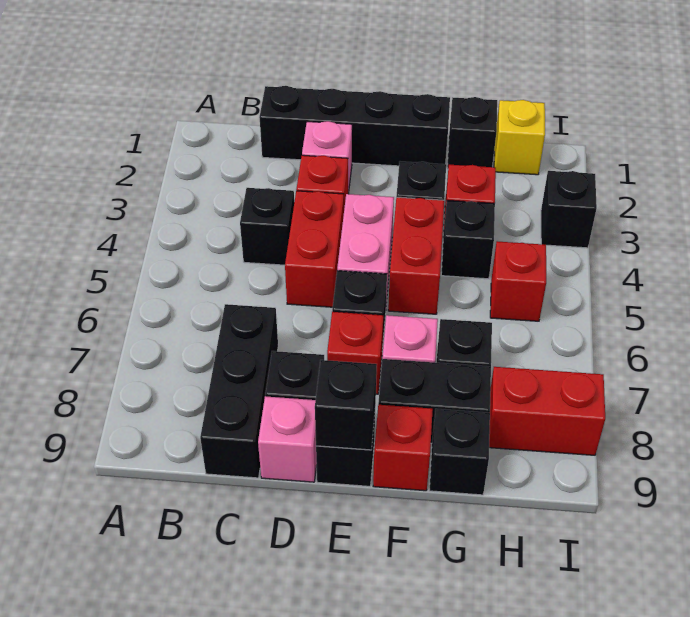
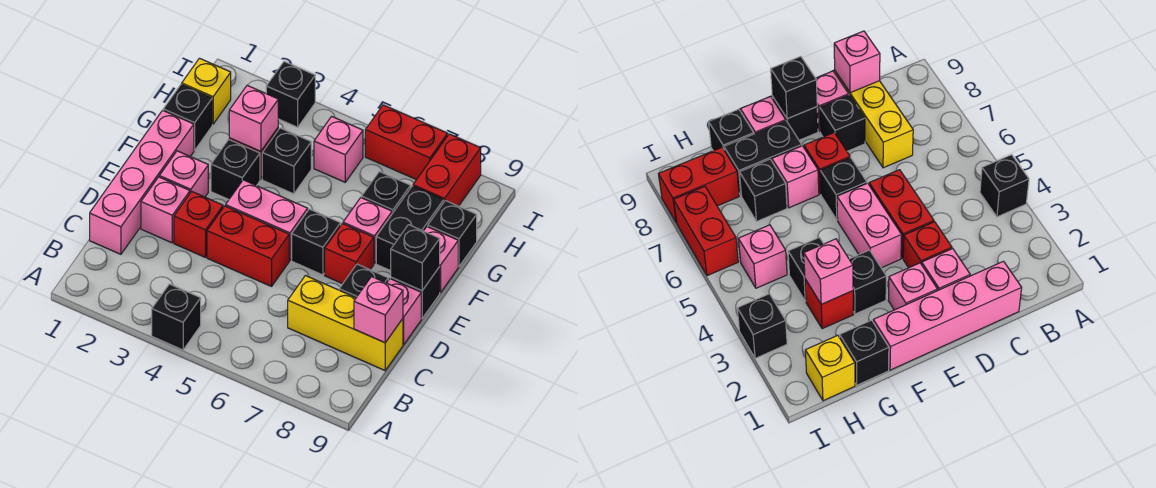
black 1x4 brick [259,86,450,166] -> pink 1x4 brick [90,110,194,254]
black 1x1 brick [240,188,294,265] -> black 1x1 brick moved to [152,284,201,350]
black 1x3 brick [200,304,278,478] -> yellow 1x3 brick [288,276,403,370]
none -> pink 1x1 brick [354,277,403,343]
none -> pink 1x1 brick [159,151,208,197]
red 1x2 brick [388,197,444,314] -> red 1x2 brick moved to [365,105,448,180]
red 1x1 brick [373,405,433,491] -> pink 1x1 brick [424,227,458,293]
none -> pink 1x1 brick [229,85,278,152]
red 1x1 brick [490,241,546,321] -> pink 1x1 brick [314,116,363,182]

